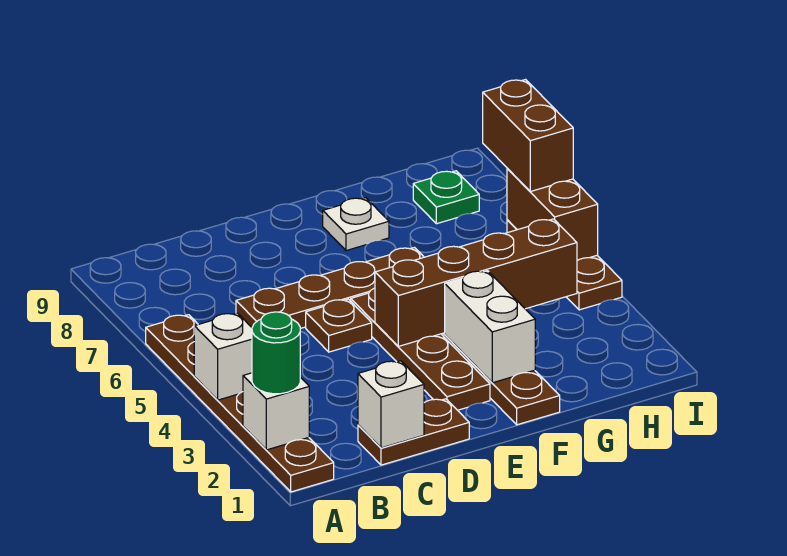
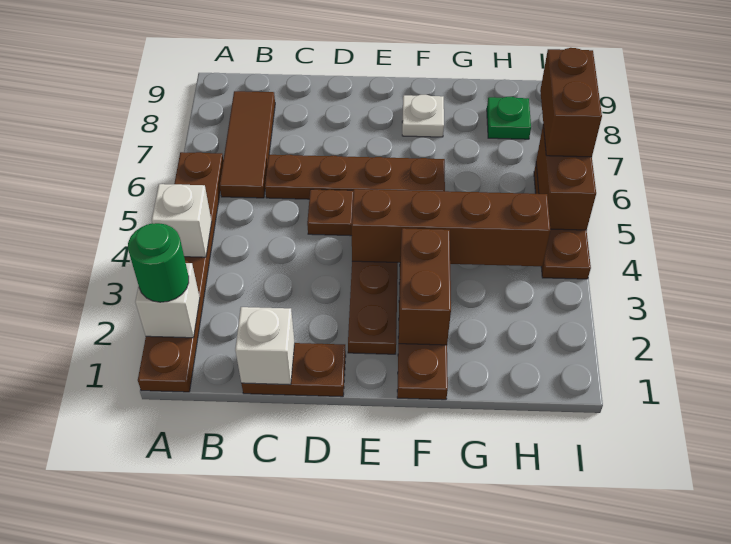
none -> brown 1x3 tile [220,91,275,198]
white 1x2 brick [445,271,535,383] -> brown 1x2 brick [399,228,451,345]

